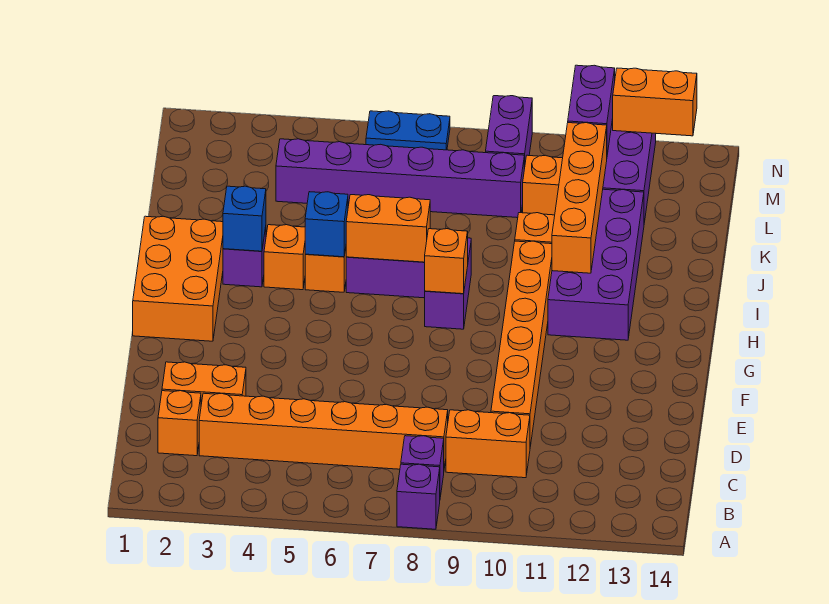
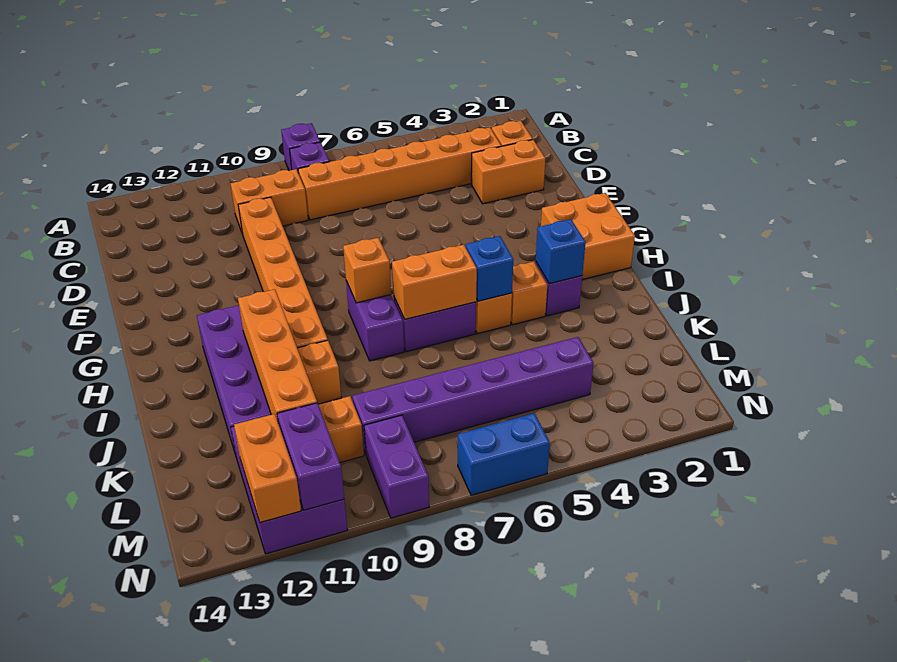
orange 2x3 brick [133,216,223,341] -> orange 2x2 brick [541,193,635,280]
blue 1x2 plate [366,111,450,150] -> blue 1x2 brick [458,413,550,495]
orange 1x2 brick [613,68,697,136] -> orange 1x2 brick turned to [234,414,301,523]

